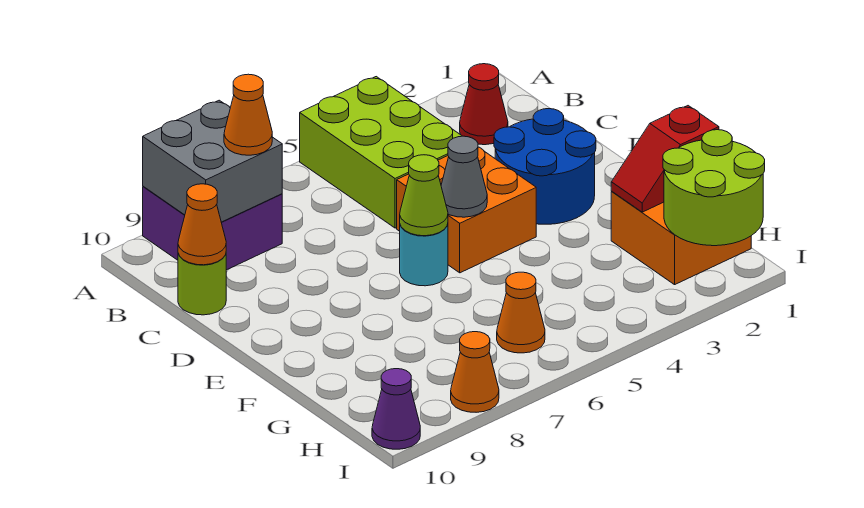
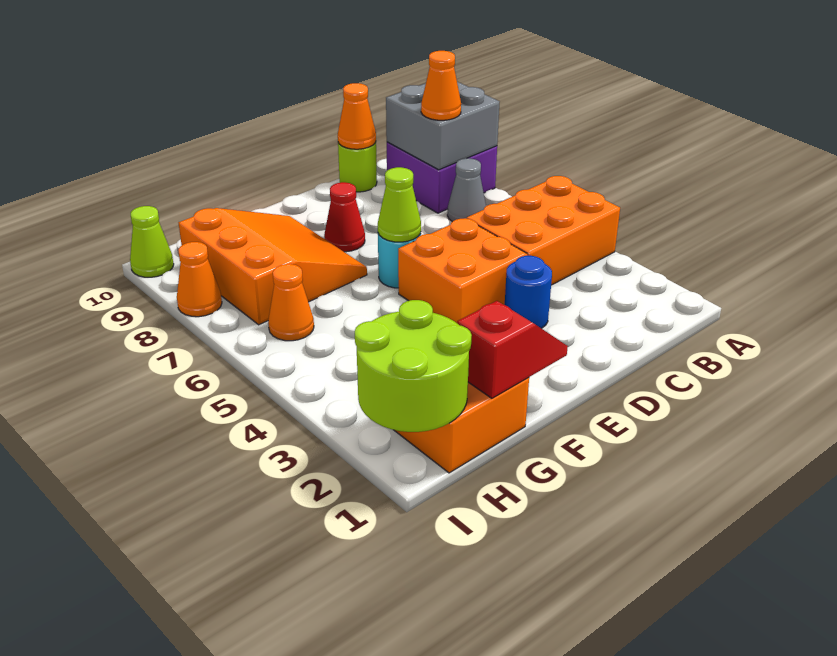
lime 2x3 brick [300,77,462,228] -> orange 2x3 brick [467,176,620,285]
red 1x1 cone [460,64,508,145] -> red 1x1 cone moved to [324,182,365,252]
blue 2x2 round brick [494,109,596,224] -> blue 1x1 round brick [505,256,552,328]
grey 1x1 cone [441,136,487,217] -> grey 1x1 cone moved to [447,158,486,222]
none -> orange 3x3 slope [179,208,367,325]
red 1x2 slope [611,106,719,212] -> red 1x2 slope turned to [457,301,568,398]
purple 1x1 cone [372,369,420,449] -> lime 1x1 cone [130,206,174,277]

